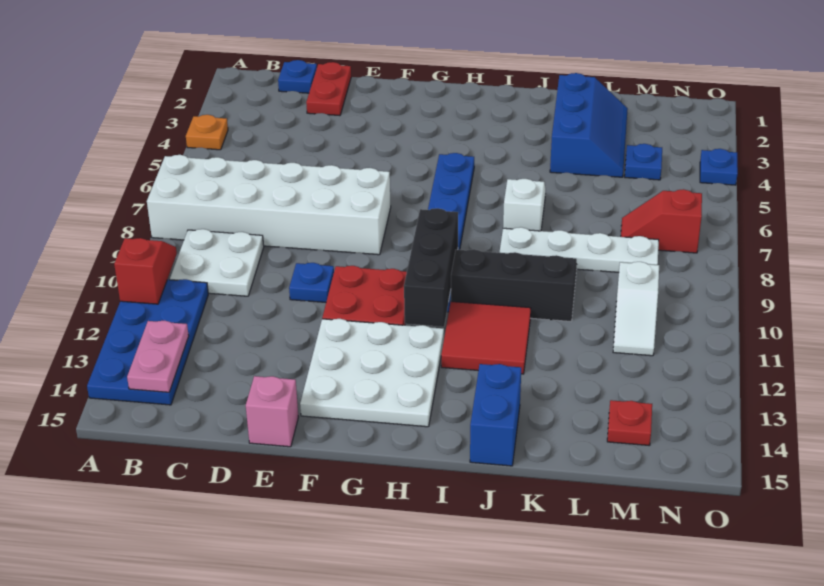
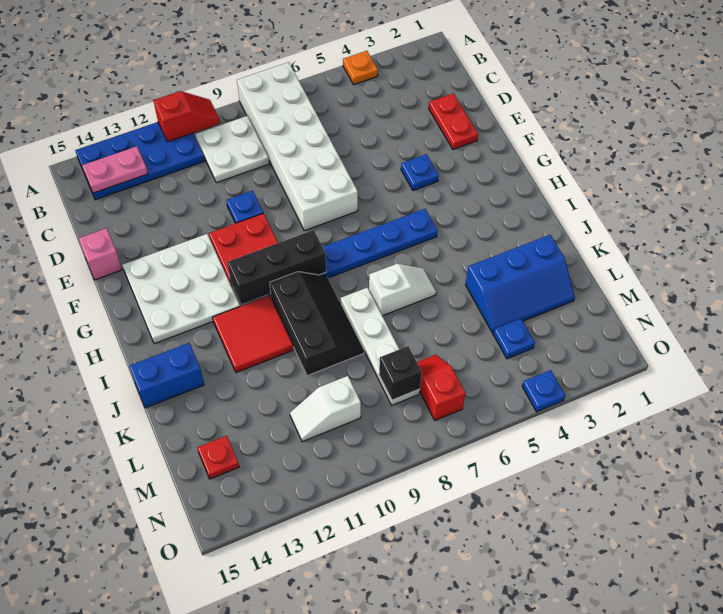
blue 1x1 plate [278,60,317,93] -> blue 1x1 plate moved to [401,154,439,191]
red 1x2 plate [306,62,351,116] -> red 1x2 plate turned to [429,93,478,149]
none -> black 1x1 brick [379,346,422,400]

